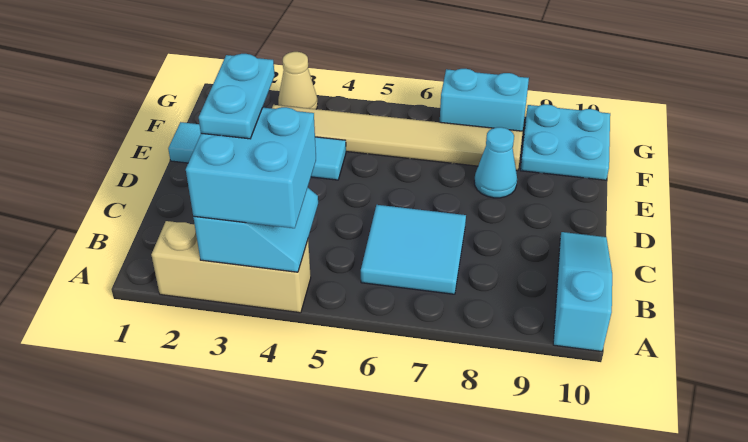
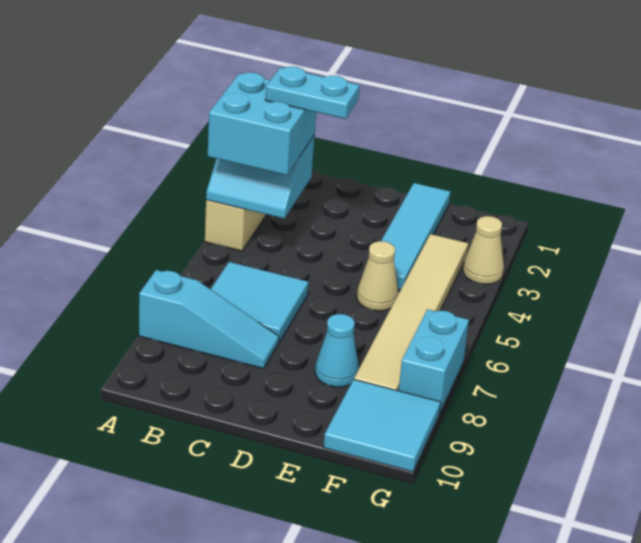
cyan 1x3 slope [553,232,612,352] -> cyan 1x3 slope moved to [139,270,279,369]
none -> tan 1x1 cone [357,241,399,311]
cyan 2x2 plate [520,104,610,180] -> cyan 2x2 tile [324,379,441,472]

